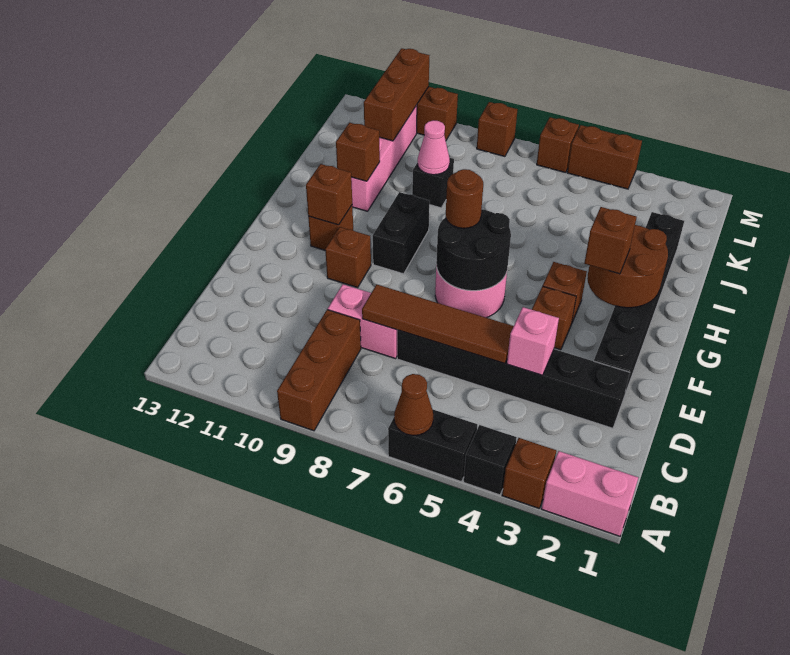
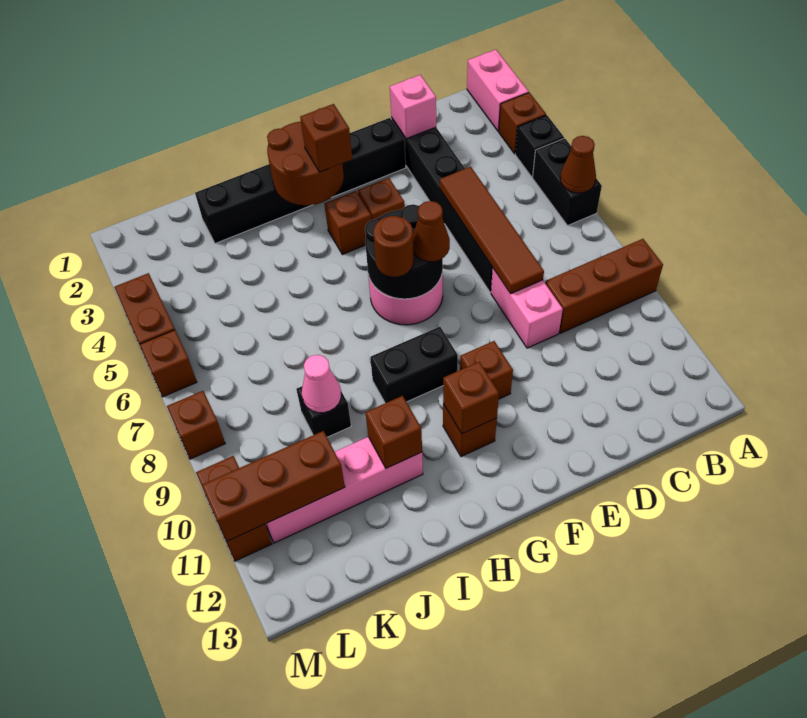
pink 1x1 brick [507,307,559,375] -> pink 1x1 brick moved to [390,75,436,139]
none -> brown 1x1 cone [413,201,450,262]

